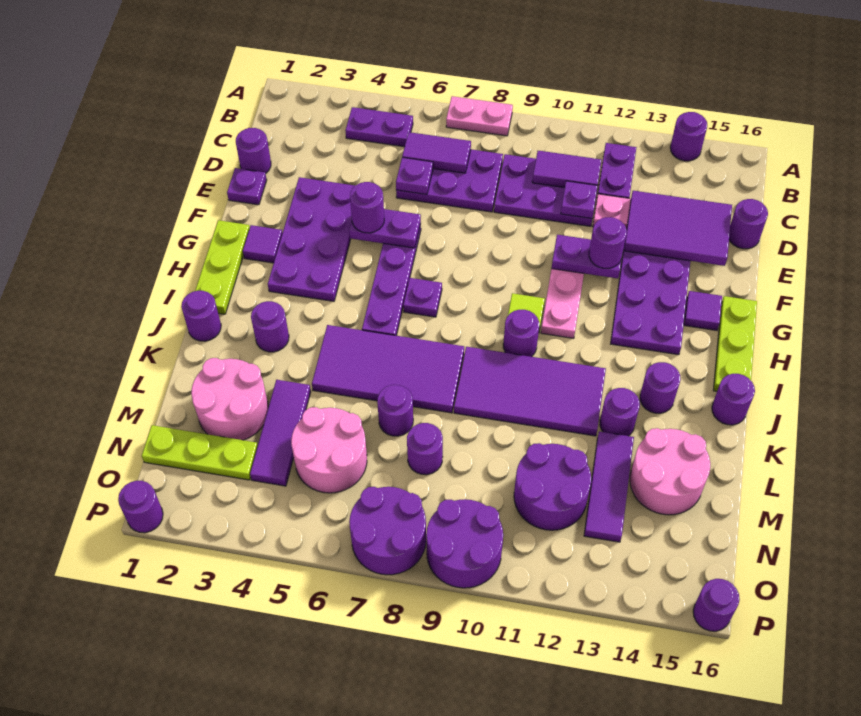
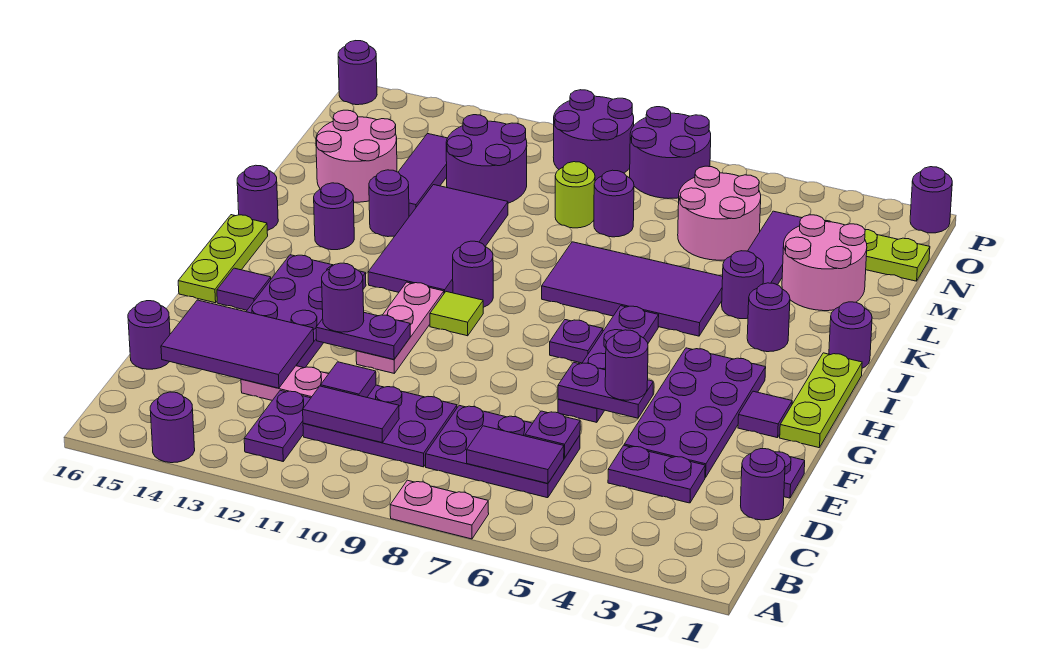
purple 1x2 plate [345,107,413,147] -> purple 1x2 plate moved to [608,446,705,503]
purple 1x1 plate [561,181,598,219] -> purple 1x1 tile [321,362,376,397]
purple 2x4 tile [454,347,606,436] -> purple 2x4 tile turned to [368,185,508,293]
purple 1x1 round brick [377,385,413,436] -> purple 1x1 round brick moved to [722,251,764,319]
none -> lime 1x1 round brick [555,162,595,228]

